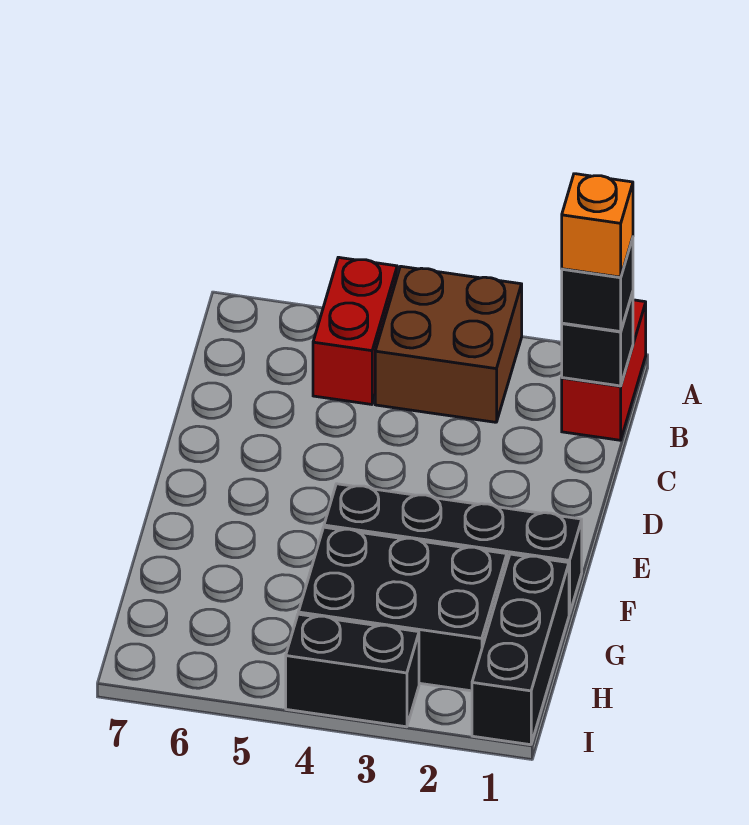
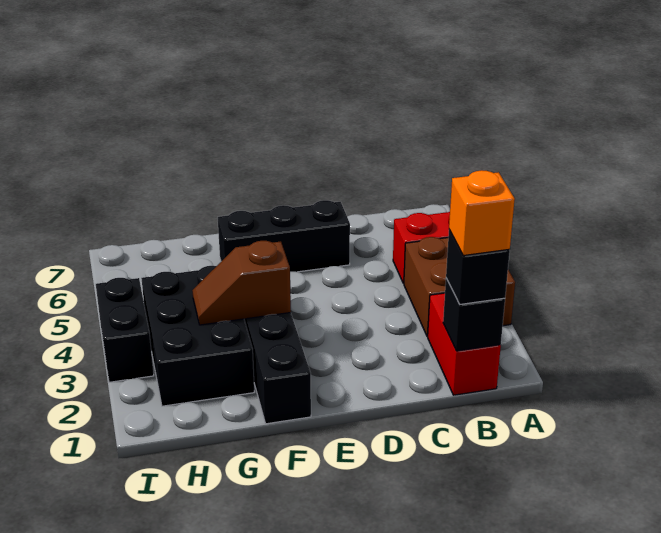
red 1x2 brick [562,300,646,440] -> red 1x2 brick turned to [428,293,501,395]
none -> brown 1x2 slope [192,241,291,325]
black 1x3 brick [472,554,569,745] -> black 1x3 brick moved to [218,200,350,272]

